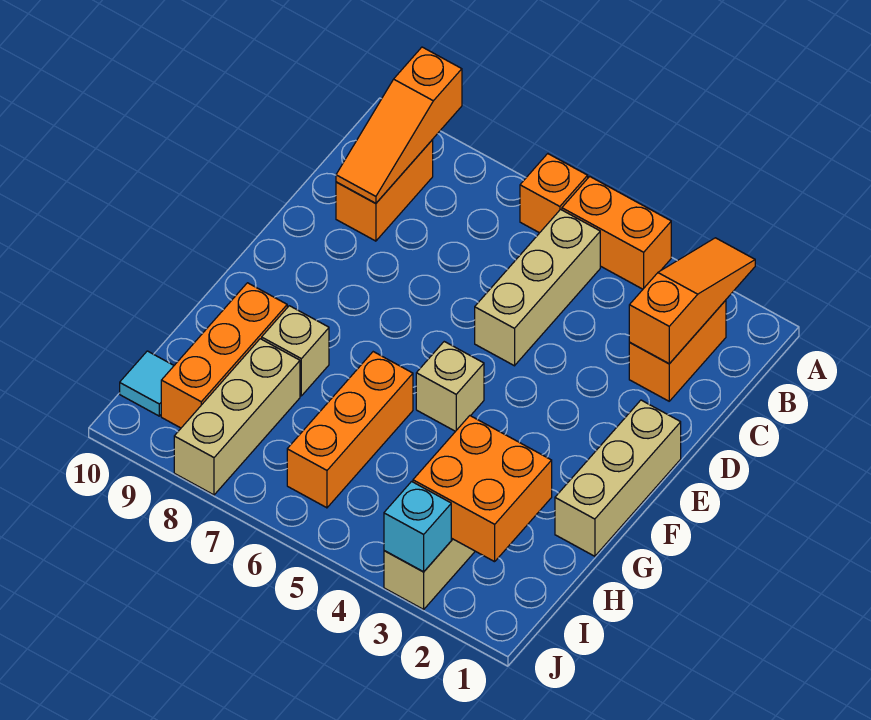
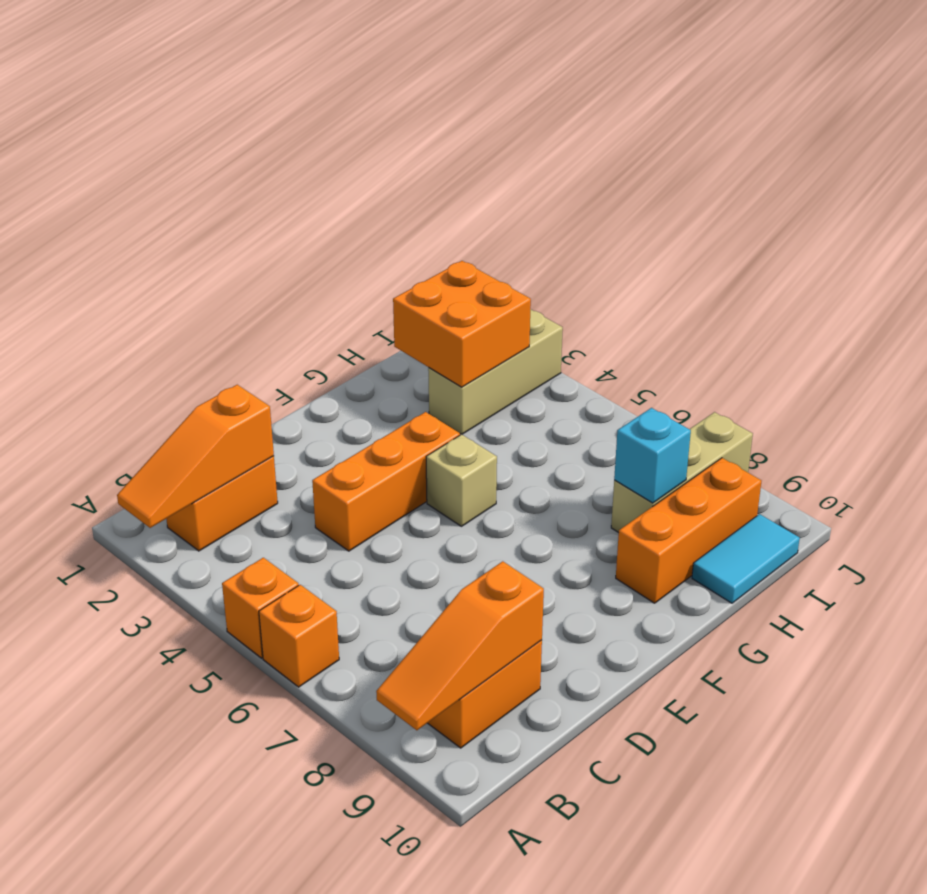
orange 1x2 brick [562,176,671,289] -> orange 1x1 brick [222,558,299,658]
orange 1x3 slope [336,47,462,203] -> orange 1x3 slope turned to [376,561,544,730]
tan 1x3 brick [475,209,600,366] -> none
tan 1x3 brick [555,400,681,556] -> none
orange 1x3 brick [287,352,413,508] -> orange 1x3 brick moved to [312,412,460,551]
tan 1x1 brick [262,306,329,396] -> none
cyan 1x1 tile [120,351,174,416] -> cyan 1x2 tile [692,514,800,603]
cyan 1x1 brick [384,482,451,572] -> cyan 1x1 brick moved to [614,408,691,503]

